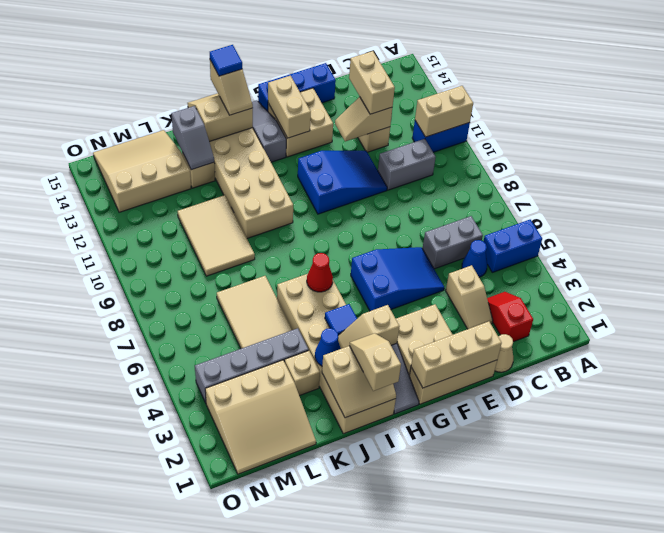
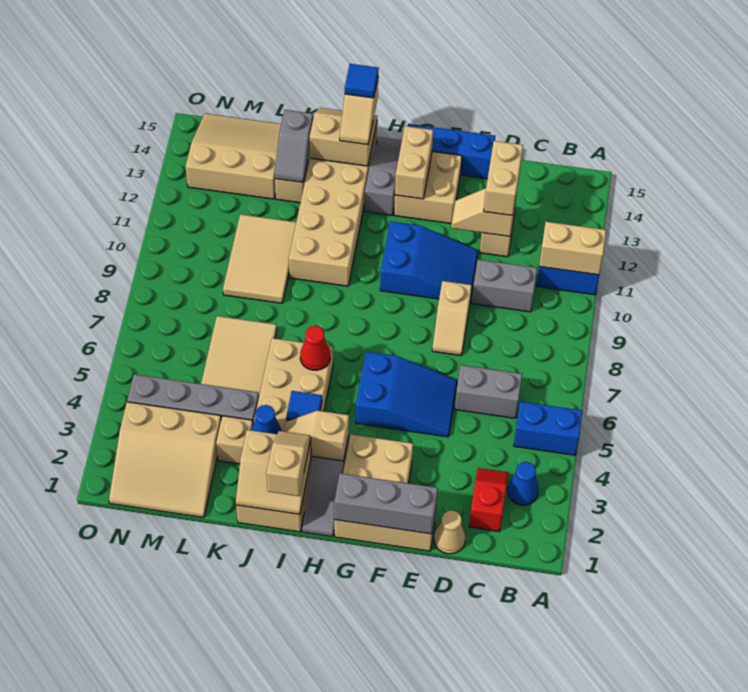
blue 1x1 cone [462,240,487,277] -> blue 1x1 cone moved to [507,462,539,505]
tan 1x2 slope [446,265,493,329] -> tan 1x2 slope moved to [432,281,472,355]
tan 1x3 brick [411,321,502,388] -> grey 1x3 brick [334,473,438,534]

